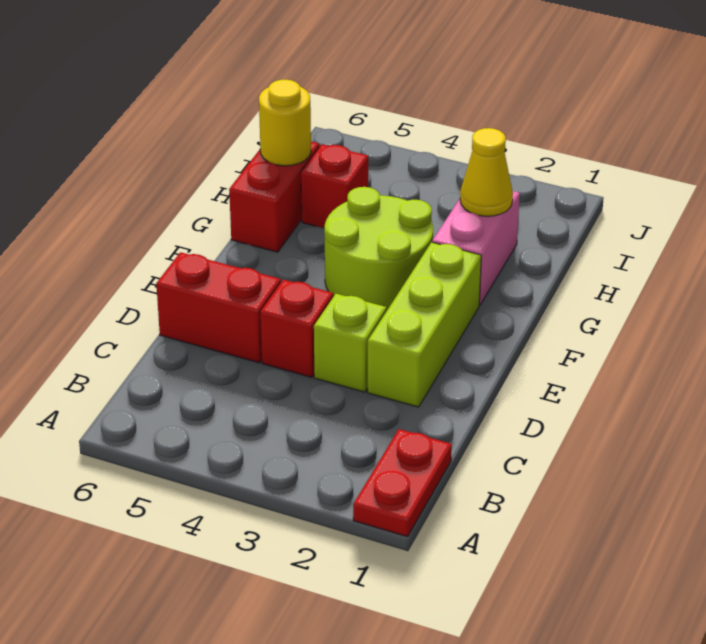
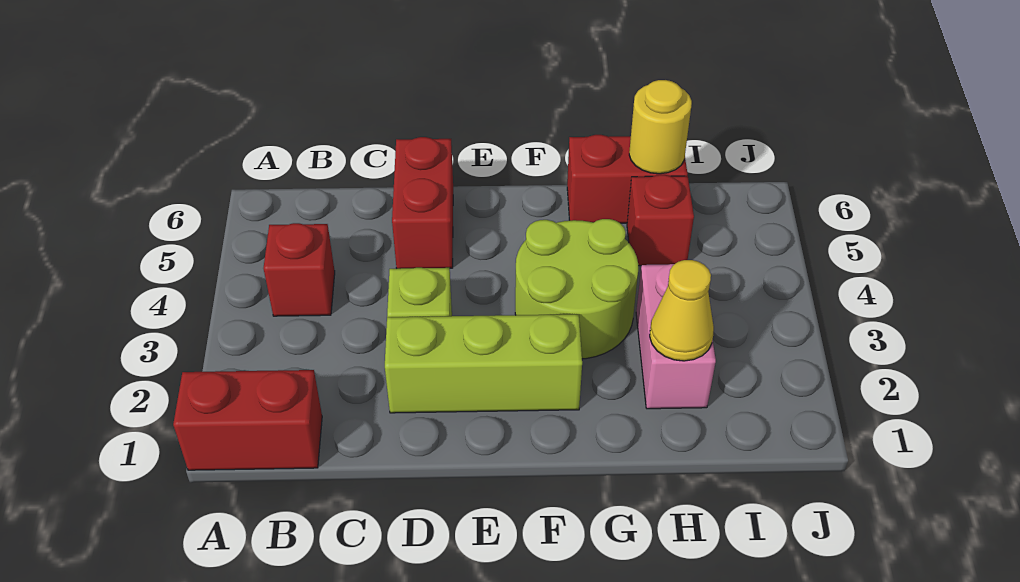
red 1x2 plate [353,429,452,537] -> red 1x2 brick [173,370,322,470]
red 1x1 brick [261,280,333,377] -> red 1x1 brick moved to [264,223,335,316]
pink 1x2 brick [432,191,520,305] -> pink 1x2 brick turned to [636,264,716,409]

